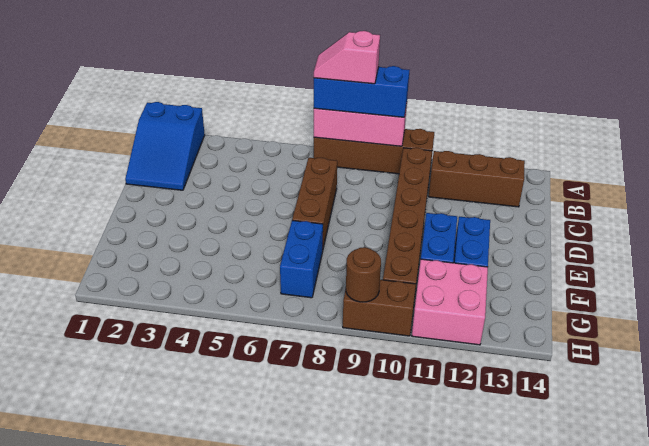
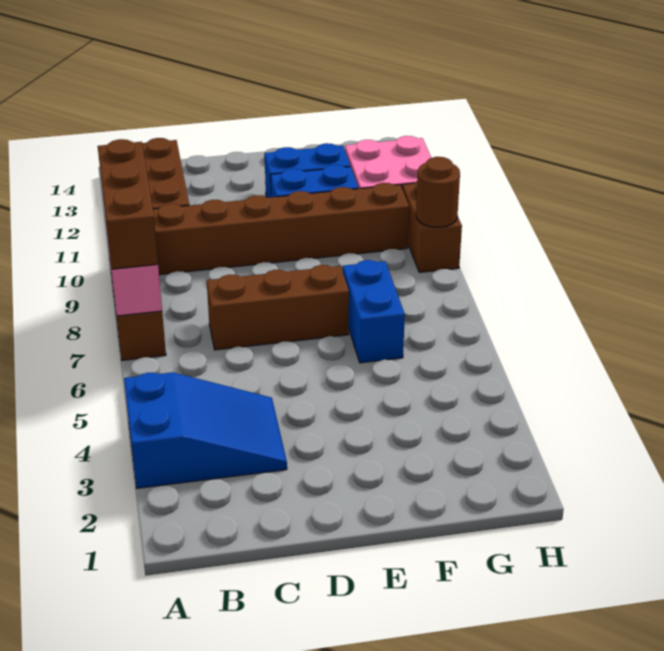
blue 2x3 slope [125,102,205,190] -> blue 2x3 slope moved to [124,372,287,488]
blue 1x3 brick [314,66,410,117] -> brown 1x3 brick [98,139,158,269]
pink 1x2 slope [314,31,380,84] -> none
blue 1x2 brick [280,220,323,298] -> blue 1x2 brick turned to [343,260,405,363]

